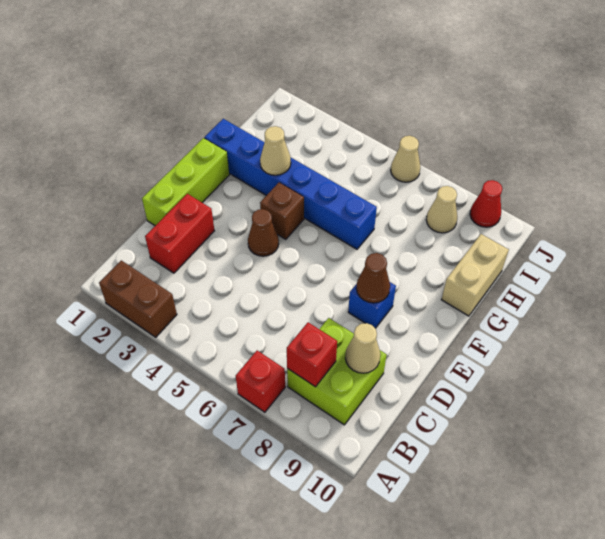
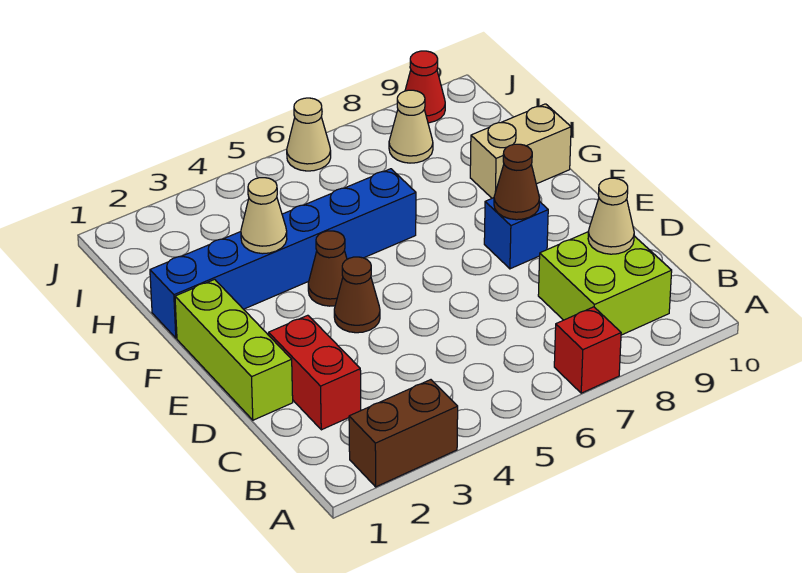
red 1x1 brick [287,322,337,387] -> none
brown 1x1 brick [260,183,304,239] -> brown 1x1 cone [308,231,347,306]
tan 1x2 brick [441,234,509,316] -> tan 1x2 brick turned to [470,104,571,198]

